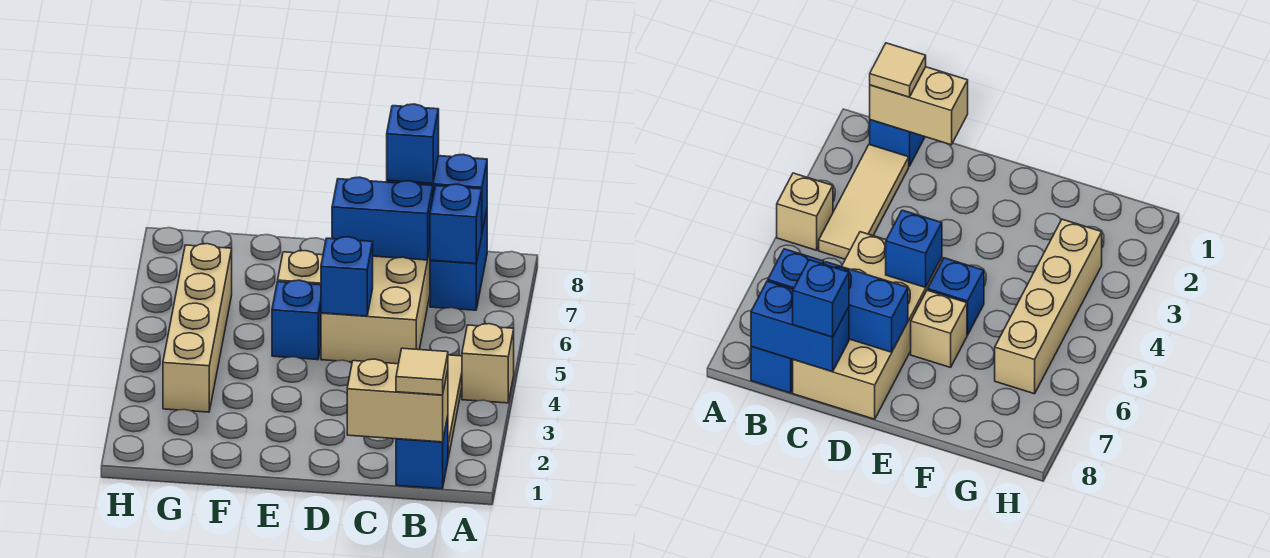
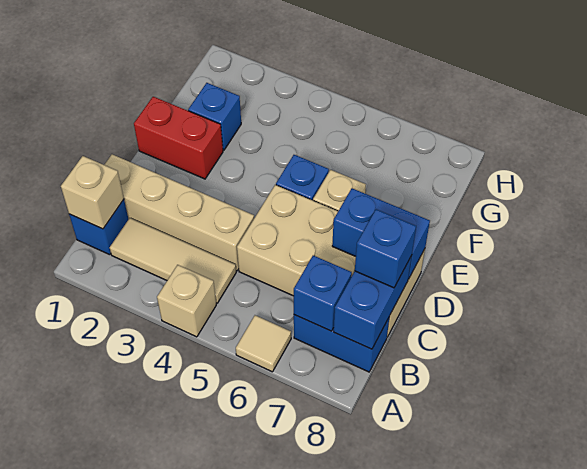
tan 1x2 brick [347,359,448,442] -> tan 1x1 brick [61,156,124,229]
tan 1x1 tile [396,348,448,395] -> tan 1x1 tile moved to [236,315,291,372]
blue 1x2 brick [332,177,433,260] -> blue 1x2 brick turned to [332,188,430,279]
blue 1x1 brick [321,237,373,316] -> blue 1x1 brick moved to [188,83,241,150]
none -> red 1x2 brick [134,97,223,179]
tan 1x4 brick [163,244,232,412] -> tan 1x4 brick moved to [104,154,254,271]

